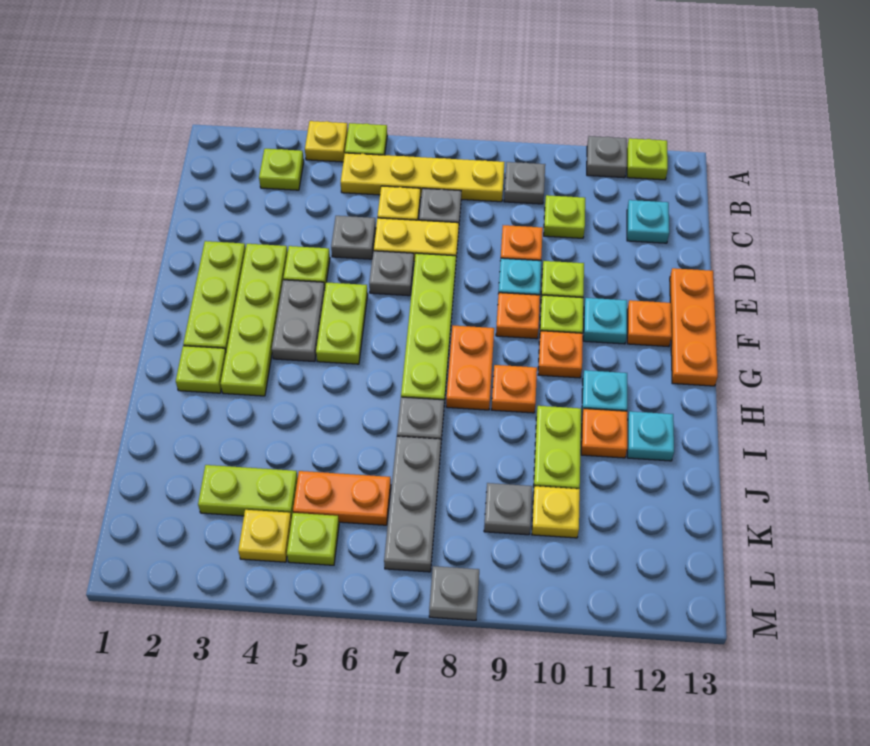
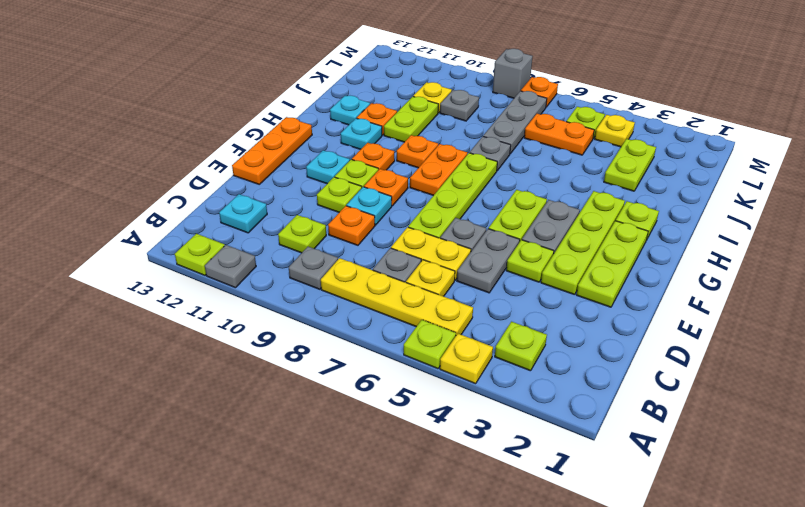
grey 1x1 plate [331,216,376,259] -> grey 1x2 plate [457,229,520,293]
orange 1x1 plate [627,300,672,347] -> orange 1x1 plate moved to [521,77,558,107]
lime 1x2 plate [198,465,298,519] -> lime 1x2 plate turned to [604,139,656,191]
grey 1x1 plate [429,566,479,620] -> grey 1x1 brick [493,49,533,98]

